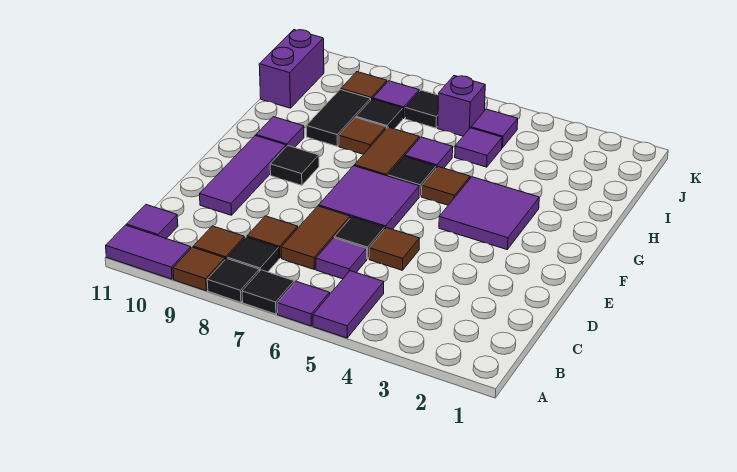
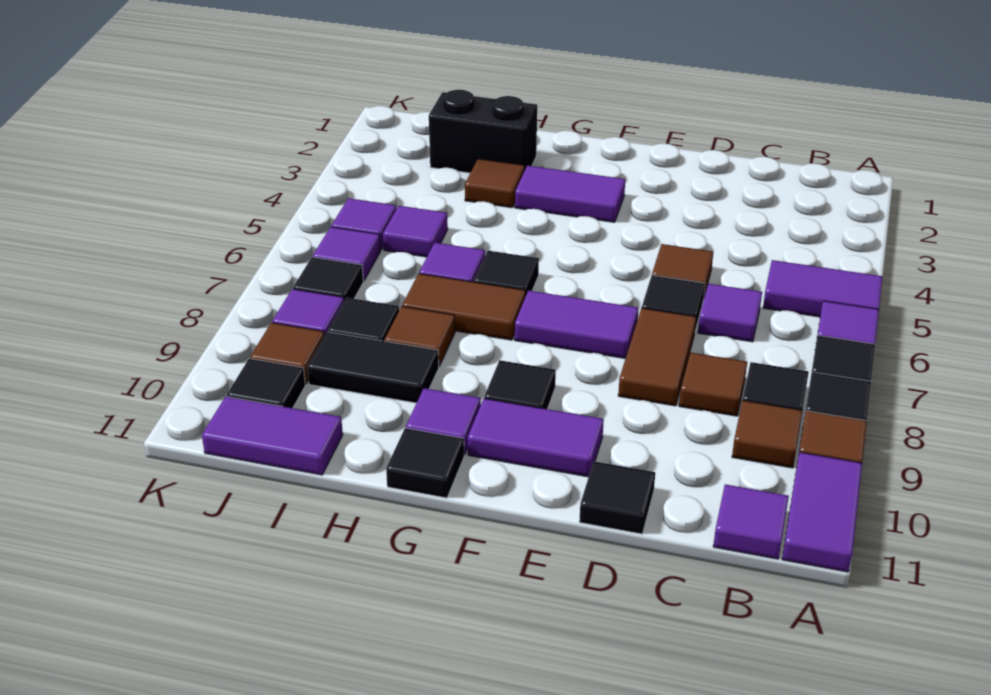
brown 1x2 tile [281,206,350,269] -> brown 1x2 tile turned to [618,308,696,406]
purple 1x3 tile [200,136,286,215] -> purple 1x2 tile [468,398,604,477]
none -> black 1x1 tile [579,461,655,534]
purple 2x2 tile [319,166,419,229] -> purple 1x2 tile [515,291,639,359]
purple 2x2 tile [439,177,539,249] -> purple 1x2 tile [515,166,625,222]
brown 1x1 tile [422,167,470,205] -> brown 1x1 tile moved to [465,159,525,208]
none -> black 1x1 tile [386,428,464,498]
none -> black 1x2 brick [429,90,537,173]
purple 1x2 brick [259,30,324,108] -> purple 1x2 tile [202,397,343,475]
purple 1x1 brick [438,76,485,136] -> purple 1x1 tile [313,227,381,281]
none -> black 1x1 tile [227,358,305,408]

